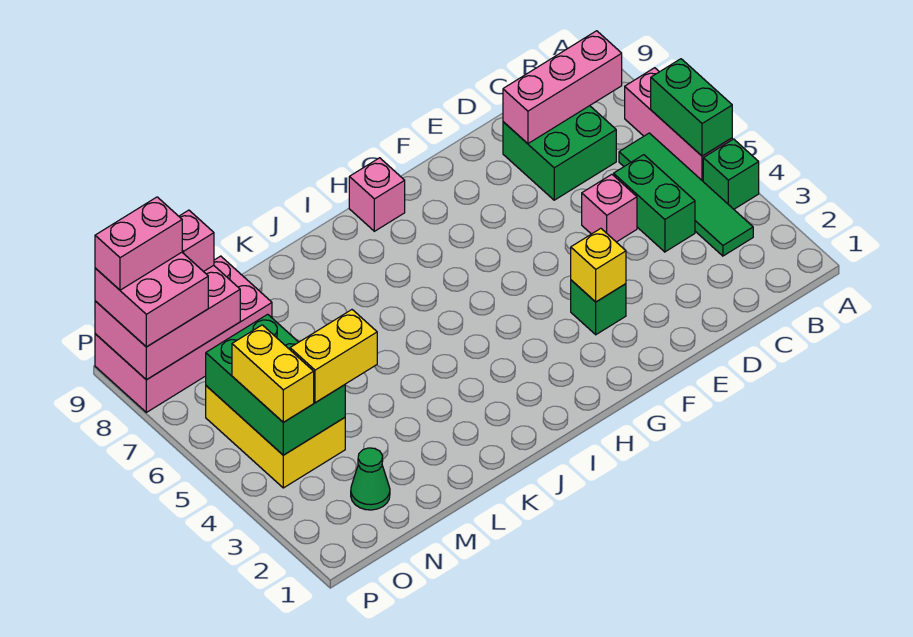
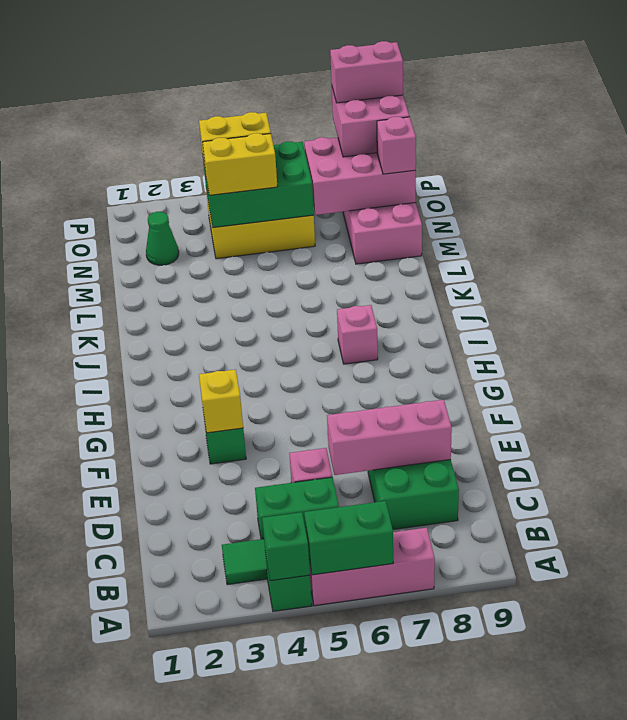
none -> green 1x1 brick [262,512,310,581]
pink 1x3 brick [503,31,622,144] -> pink 1x3 brick turned to [327,400,452,475]
pink 1x1 brick [349,158,405,231] -> pink 1x1 brick moved to [337,305,378,364]
yellow 1x2 brick [290,310,377,403] -> yellow 1x2 brick turned to [203,133,277,195]
pink 2x3 brick [95,265,240,380] -> pink 2x3 brick turned to [304,137,416,215]
pink 1x2 brick [95,197,182,290] -> pink 1x2 brick turned to [330,41,403,103]

